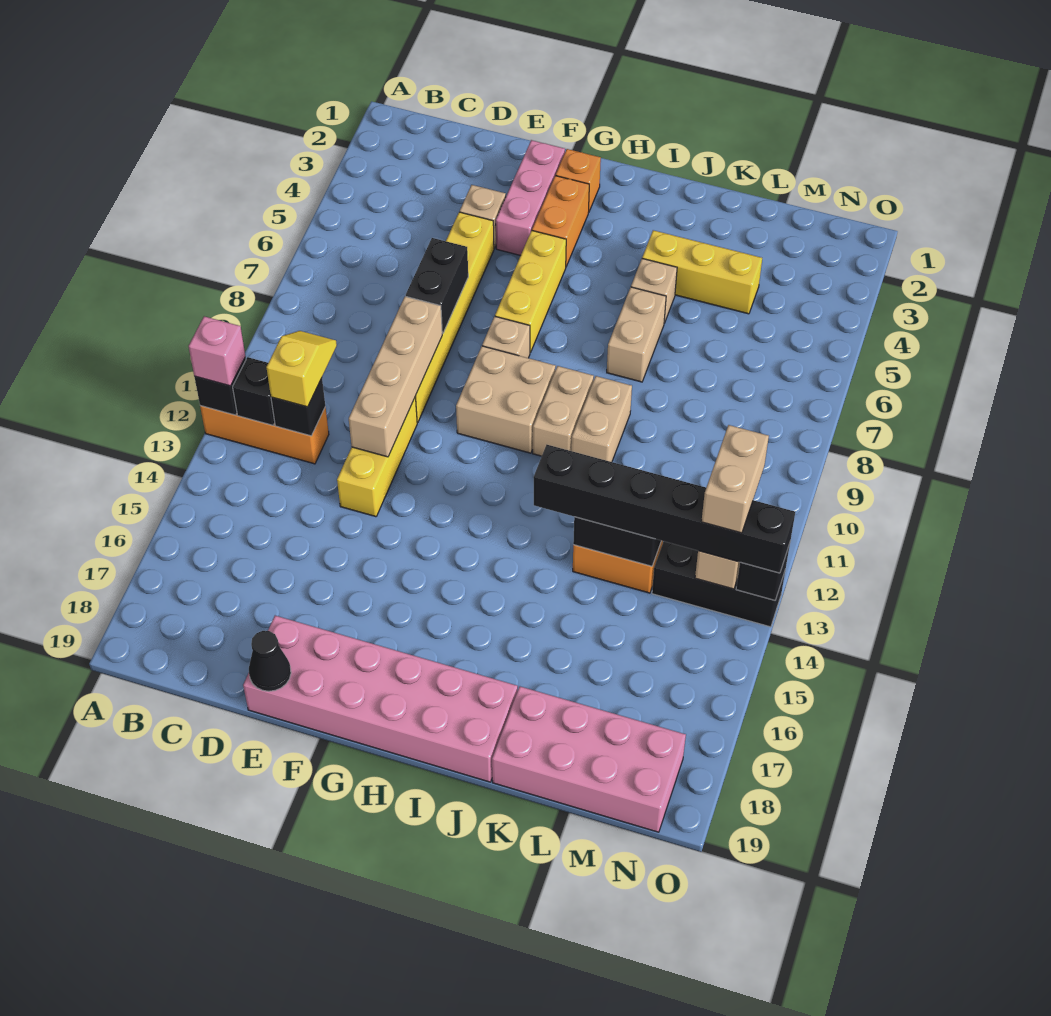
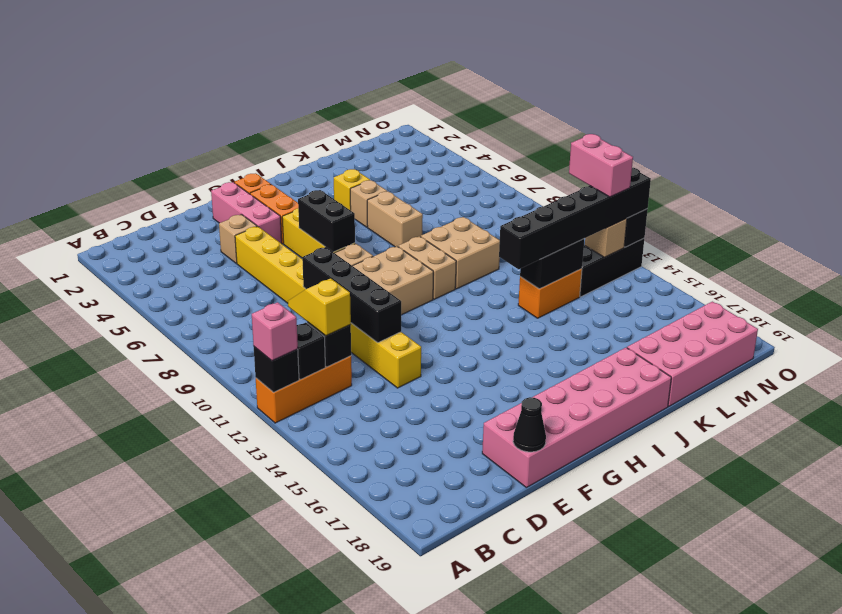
black 1x2 brick [406,238,468,334] -> black 1x2 brick moved to [298,190,355,252]
tan 1x4 brick [349,296,442,457] -> black 1x4 brick [302,247,401,343]
yellow 1x3 brick [642,230,762,314] -> yellow 1x1 brick [334,169,370,210]
tan 1x2 brick [571,376,632,462] -> tan 2x2 brick [421,217,500,289]
tan 1x2 brick [701,425,769,533] -> pink 1x2 brick [569,134,633,197]

